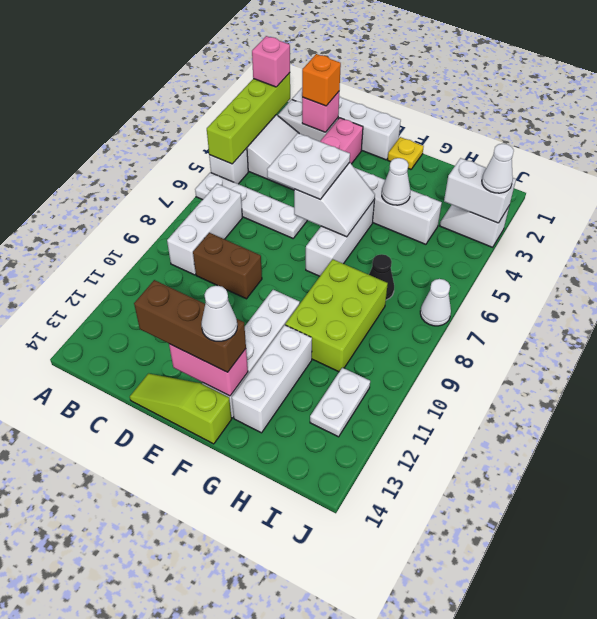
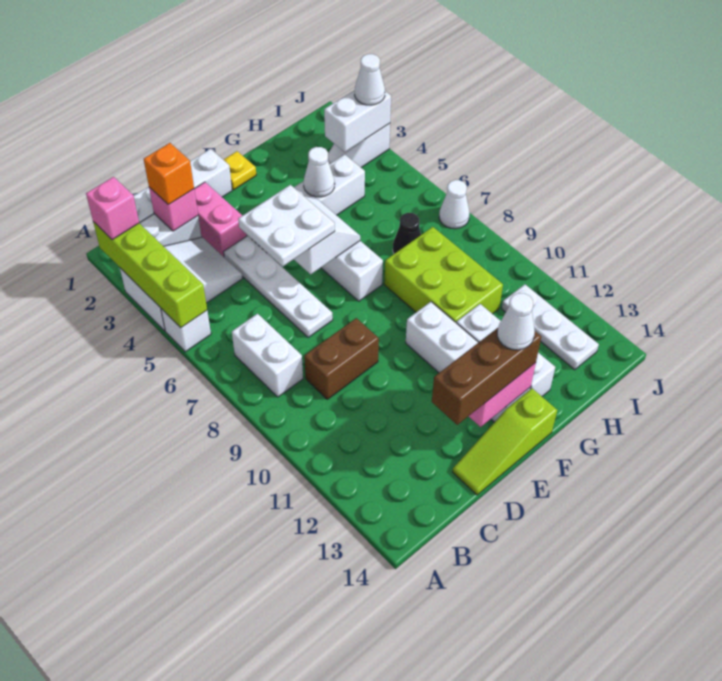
white 1x4 plate [195,172,307,238] -> white 1x4 plate turned to [223,236,333,337]
white 1x3 brick [167,184,242,275] -> white 1x2 brick [232,314,303,397]
white 1x2 plate [310,368,370,437] -> white 1x3 plate [502,285,599,370]

